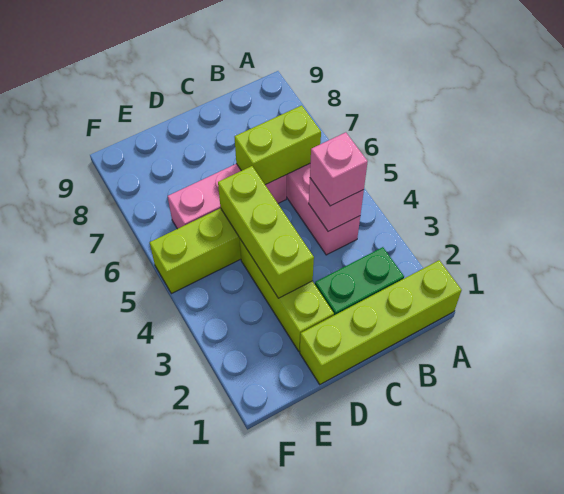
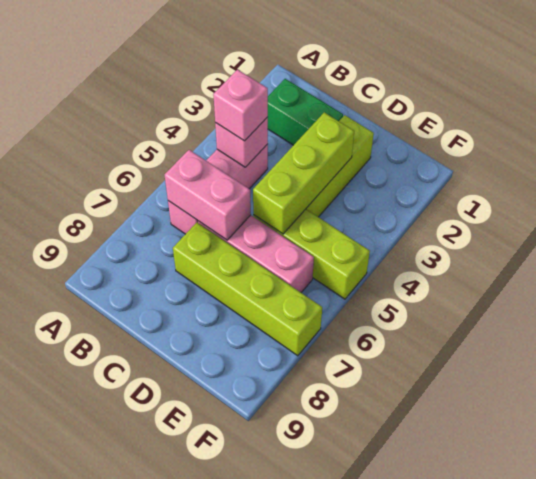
lime 1x4 brick [300,260,462,384] -> lime 1x4 brick moved to [173,222,322,356]
lime 1x2 brick [235,105,321,185] -> pink 1x2 brick [164,150,251,240]

